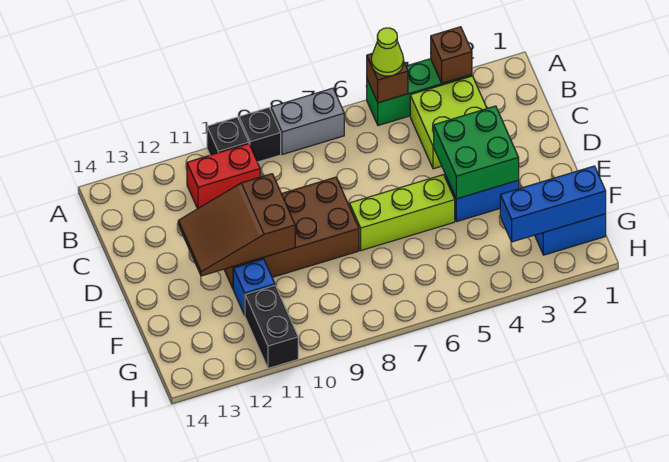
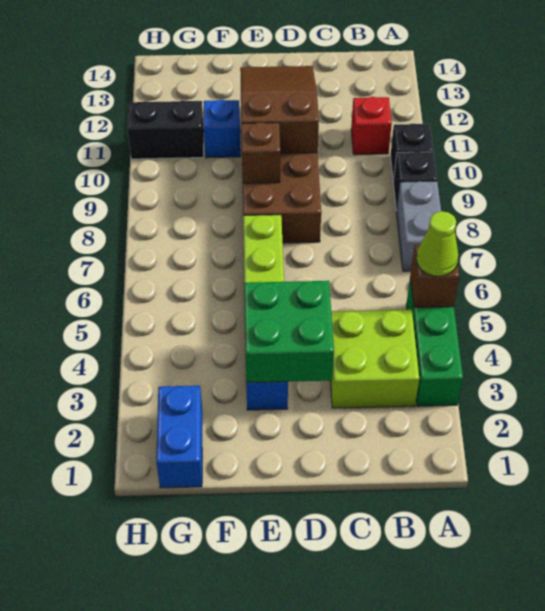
brown 1x1 brick [431,27,472,83] -> brown 1x1 brick moved to [241,122,280,183]
red 1x2 brick [187,144,260,209] -> red 1x1 brick [351,97,392,155]
blue 1x3 brick [500,166,606,242] -> none

